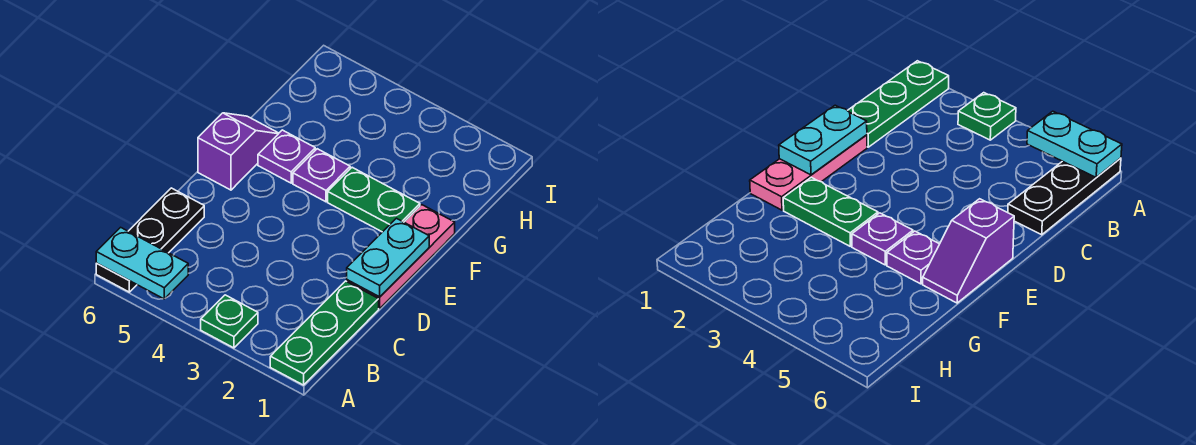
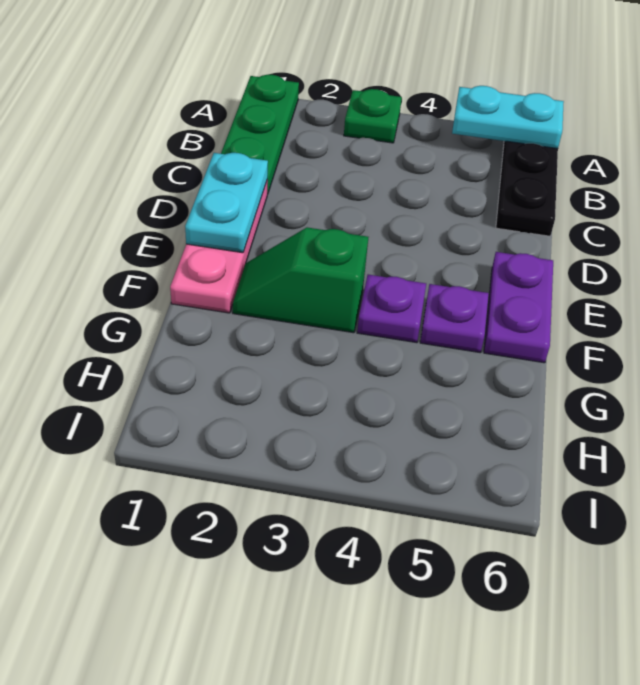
purple 1x2 slope [198,113,279,190] -> purple 1x2 plate [484,252,553,363]
green 1x2 plate [328,167,420,232] -> green 1x2 slope [233,227,368,333]

